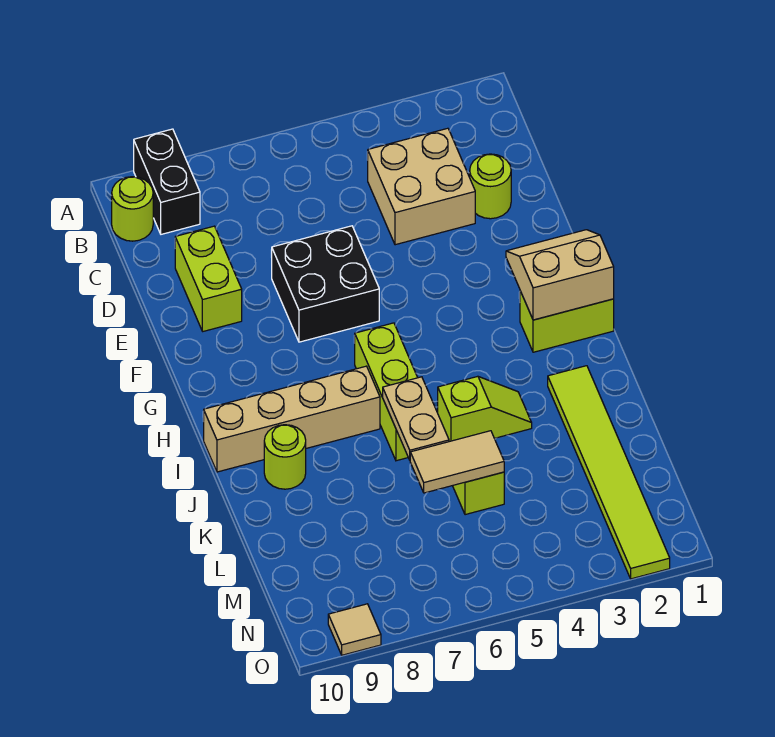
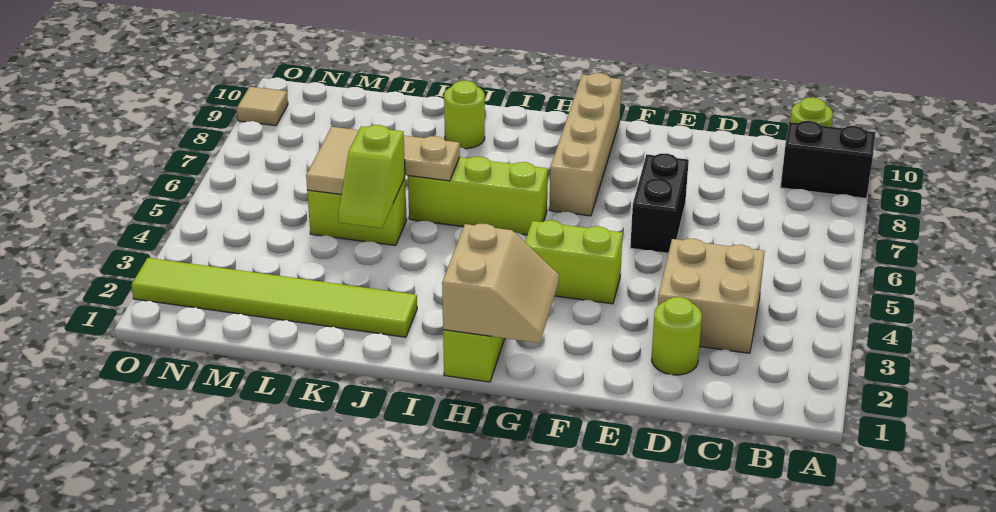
lime 1x2 brick [175,226,242,331] -> lime 1x2 brick moved to [525,220,623,304]
black 2x2 brick [272,226,379,342] -> black 1x2 brick [630,153,689,253]
tan 1x4 brick [204,366,380,472] -> tan 1x4 brick moved to [549,73,622,216]

